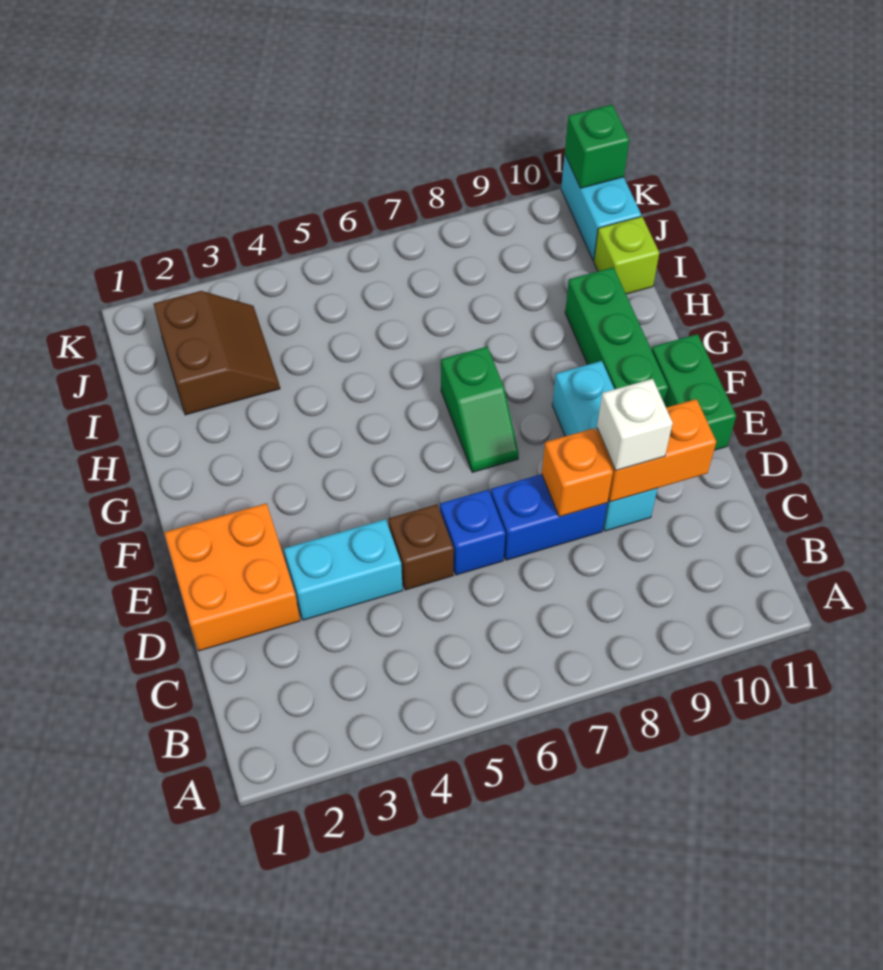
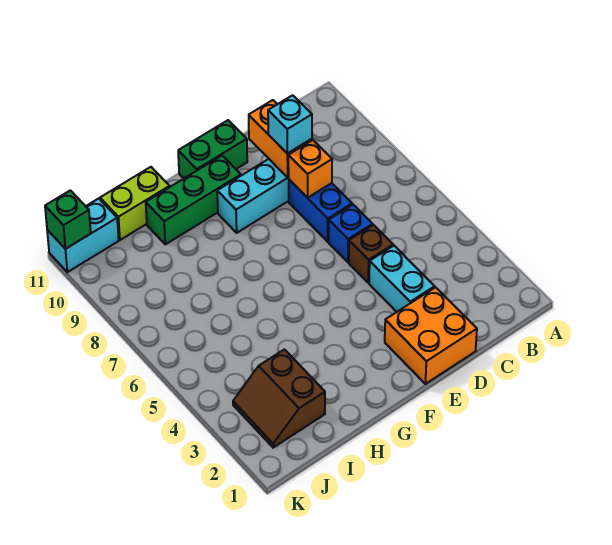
white 1x1 brick [597,379,673,471] -> cyan 1x1 brick [268,95,312,154]
green 1x2 slope [441,347,519,472] -> none
brown 2x2 slope [154,291,280,415] -> brown 2x2 slope turned to [233,349,325,448]
lime 1x1 brick [594,217,659,294] -> lime 1x2 brick [100,167,170,240]

